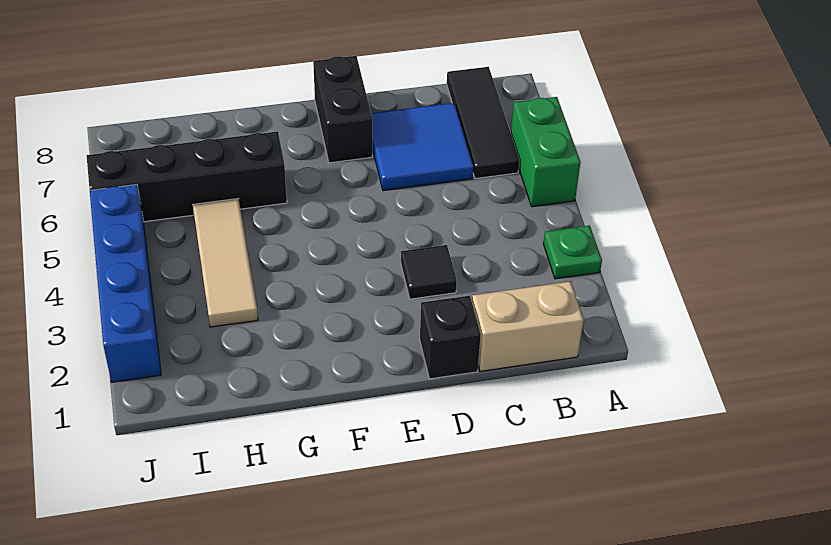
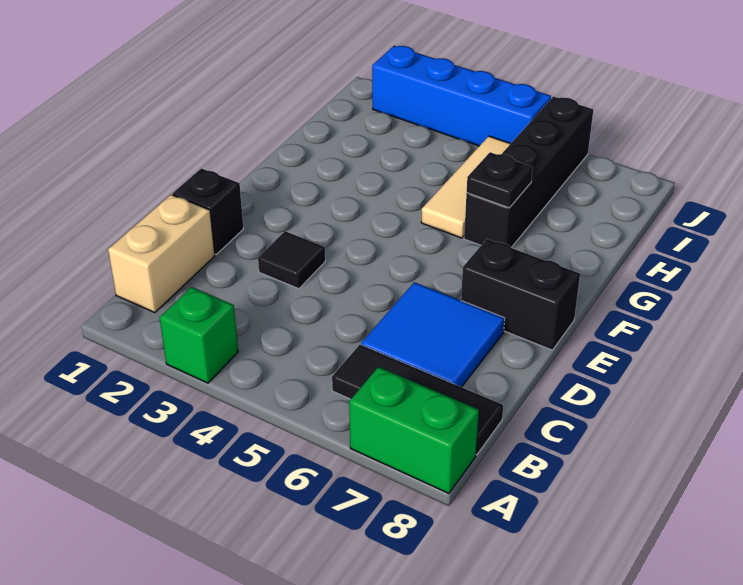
green 1x1 plate [543,225,602,279] -> green 1x1 brick [160,287,238,383]
green 1x2 brick [511,97,581,207] -> green 1x2 brick moved to [349,367,479,494]
none -> black 1x1 plate [467,152,533,208]
tan 1x3 tile [193,199,258,327] -> tan 1x3 tile turned to [421,136,511,238]

